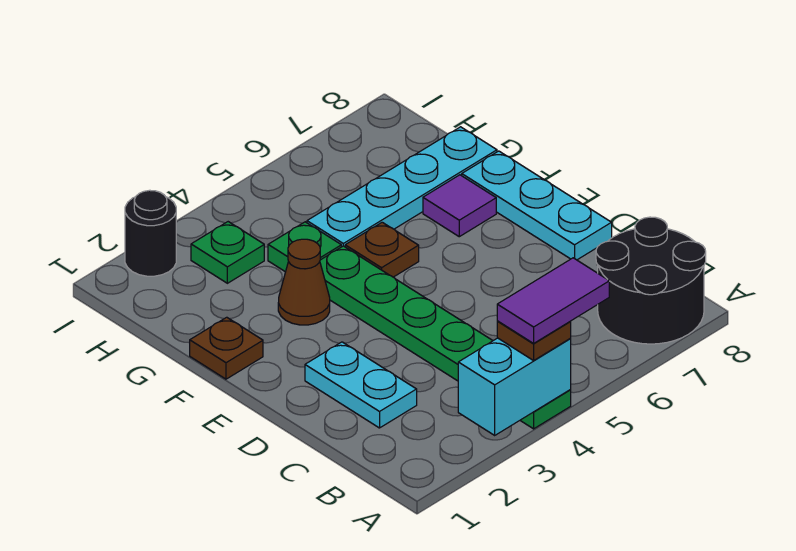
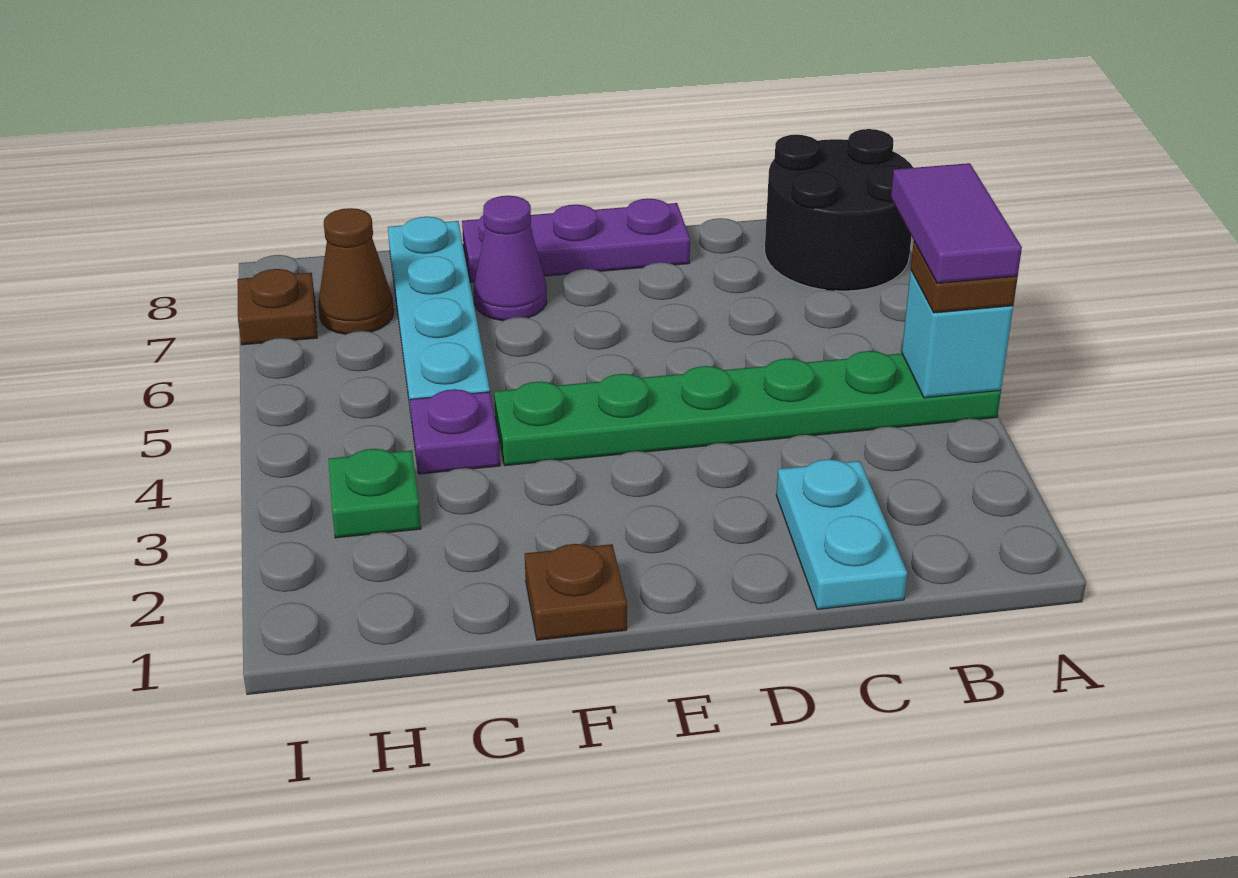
cyan 1x2 brick [458,338,571,435] -> cyan 1x1 brick [902,271,1013,398]
cyan 1x2 plate [305,342,417,428] -> cyan 1x2 plate turned to [776,459,907,610]
cyan 1x3 plate [462,151,612,260] -> purple 1x3 plate [462,199,690,282]
brown 1x1 cone [278,239,330,325] -> brown 1x1 cone moved to [318,208,394,334]
brown 1x1 plate [345,222,419,277] -> brown 1x1 plate moved to [237,269,317,345]
purple 1x1 tile [423,175,496,237] -> purple 1x1 cone [474,196,547,321]
green 1x1 plate [268,222,341,272] -> purple 1x1 plate [410,389,500,474]
black 1x1 round brick [125,190,176,276] -> none

